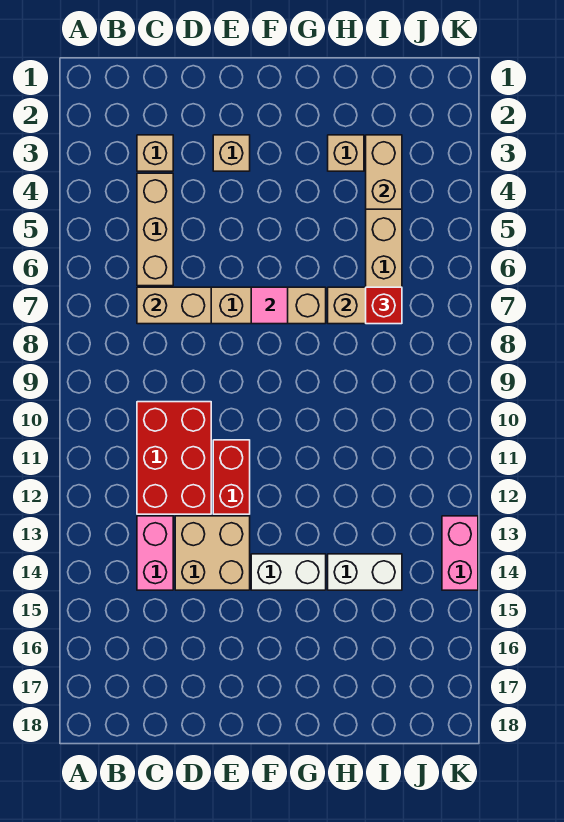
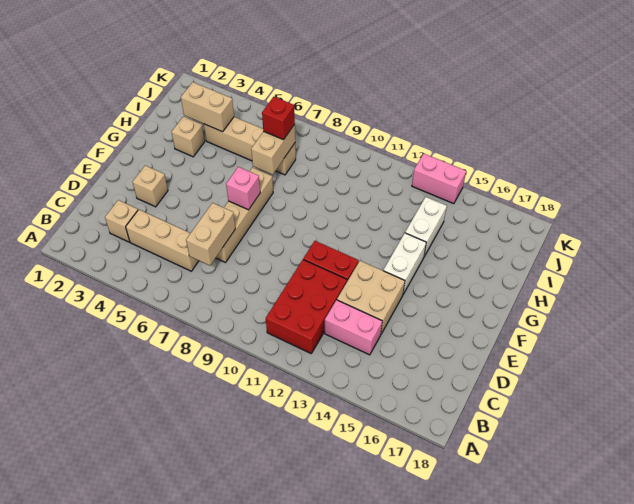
red 2x3 brick [137,402,211,514] -> red 2x3 brick turned to [266,260,347,353]
pink 1x1 tile [251,287,288,324] -> pink 1x1 brick [226,167,260,210]

